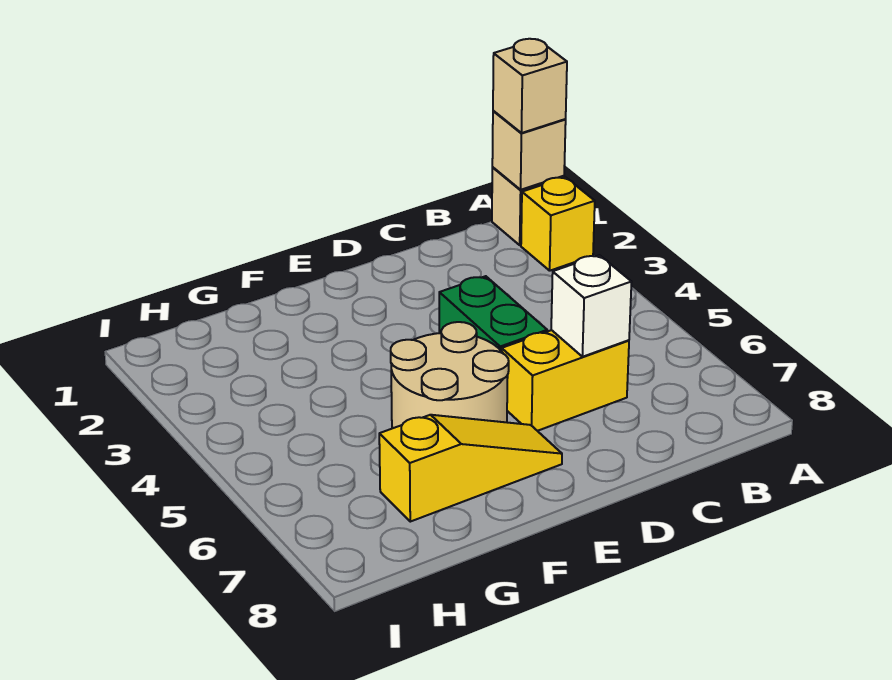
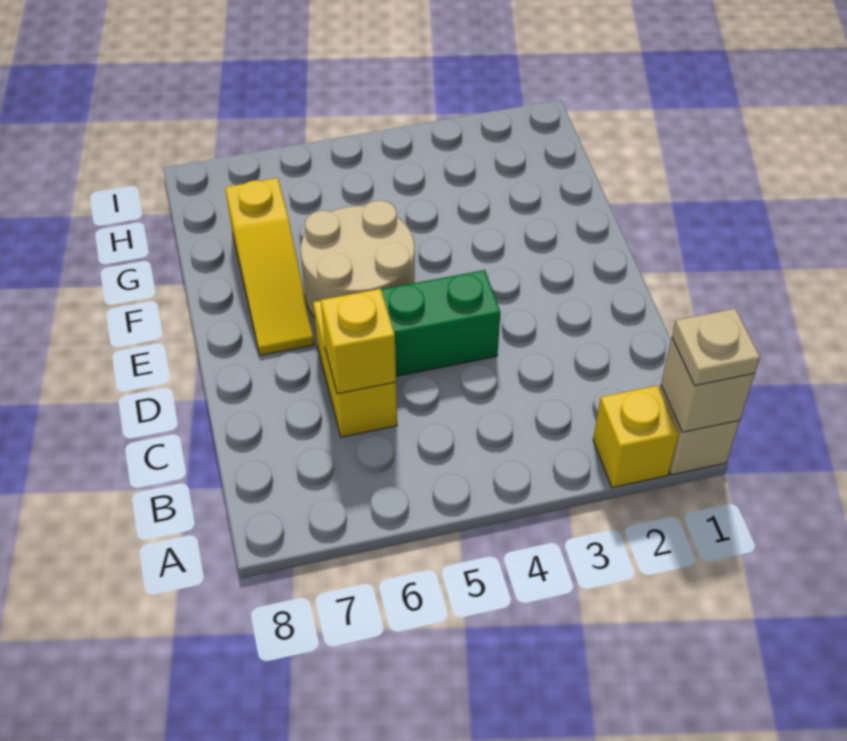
tan 1x1 brick [493,39,567,133] -> tan 1x1 plate [672,309,760,386]
white 1x1 brick [551,255,631,357] -> yellow 1x1 brick [321,289,396,394]

